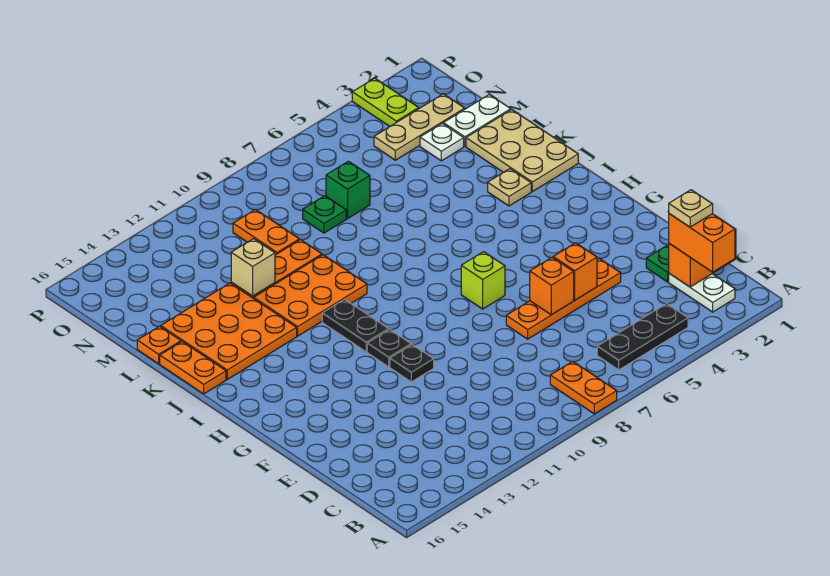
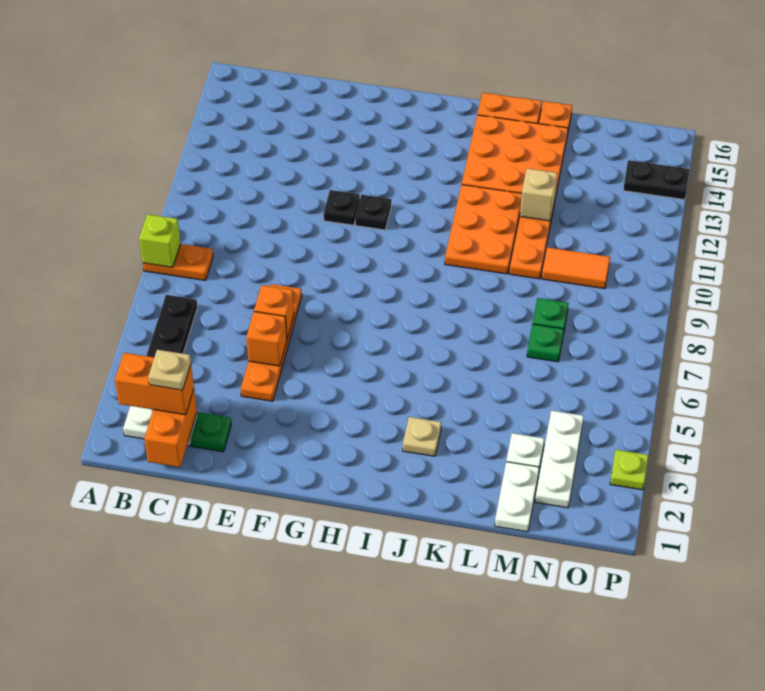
lime 1x1 brick [461,252,505,309] -> lime 1x1 brick moved to [139,214,181,267]
black 1x2 plate [322,299,389,352] -> black 1x2 plate moved to [623,160,690,200]
tan 2x3 plate [466,110,578,192] -> none
green 1x1 brick [326,161,370,219] -> green 1x1 plate [527,324,564,362]
orange 1x2 plate [233,210,299,255] -> orange 1x2 tile [542,247,610,289]
tan 1x3 plate [374,94,465,160] -> white 1x3 plate [535,411,584,508]
lime 1x2 plate [352,78,419,126] -> lime 1x1 plate [610,450,648,490]

